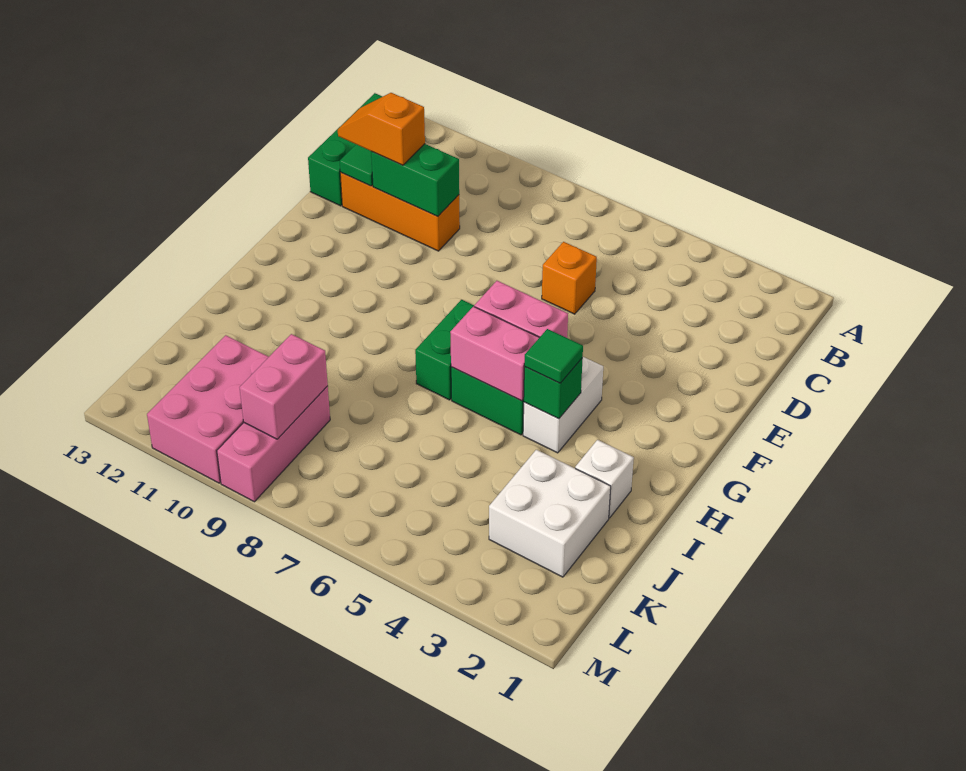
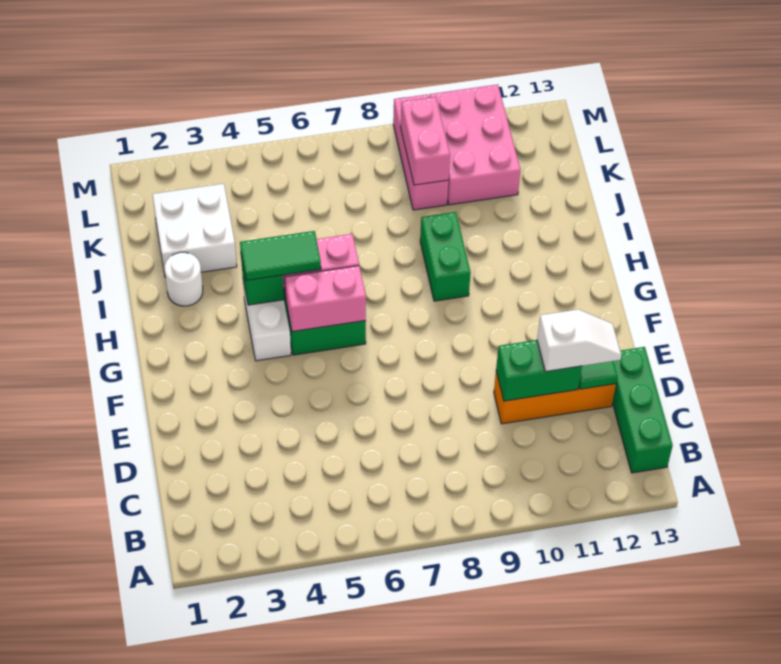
orange 1x1 brick [542,242,597,314] -> none
orange 1x2 slope [338,93,425,165] -> white 1x2 slope [537,310,621,372]
green 1x2 brick [415,300,474,400] -> green 1x2 brick moved to [420,212,471,301]
green 1x1 tile [524,329,583,383] -> green 1x2 tile [240,231,321,281]
white 1x1 brick [575,440,634,518] -> white 1x1 round brick [165,252,203,306]

